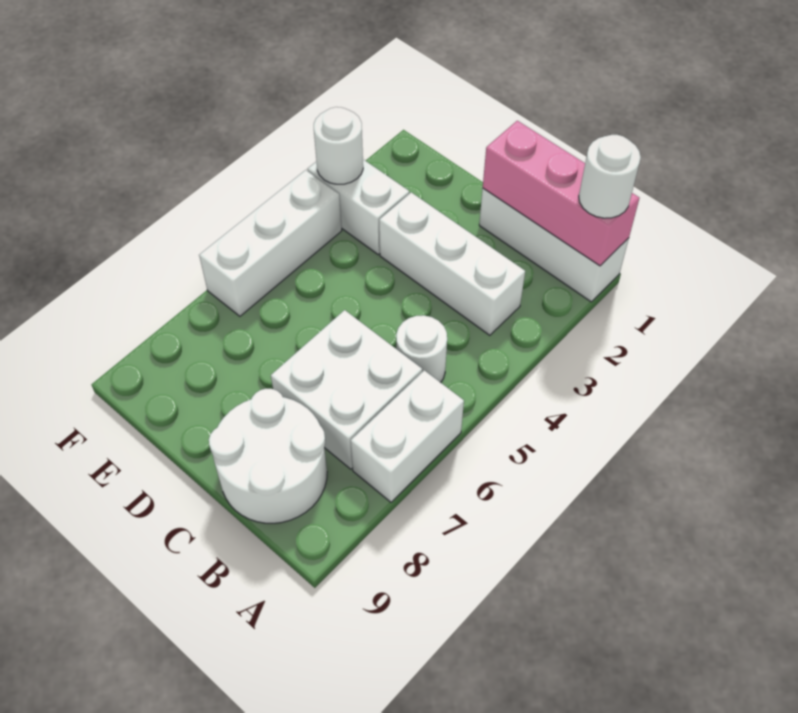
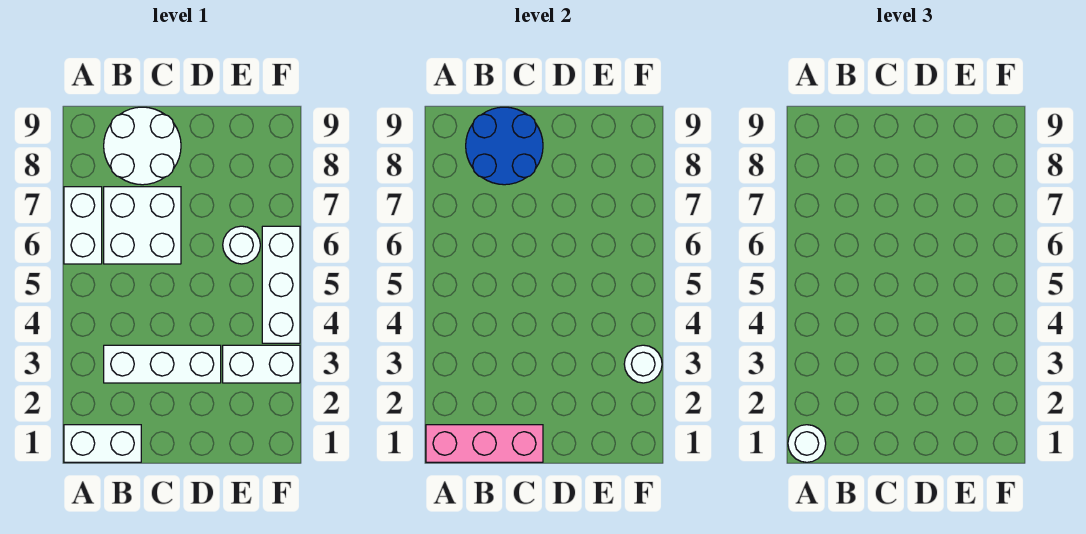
white 1x3 brick [479,188,629,302] -> white 1x2 brick [64,425,141,462]
white 1x1 round brick [396,315,447,383] -> white 1x1 round brick moved to [223,226,260,264]
none -> blue 2x2 round brick [466,107,543,185]

